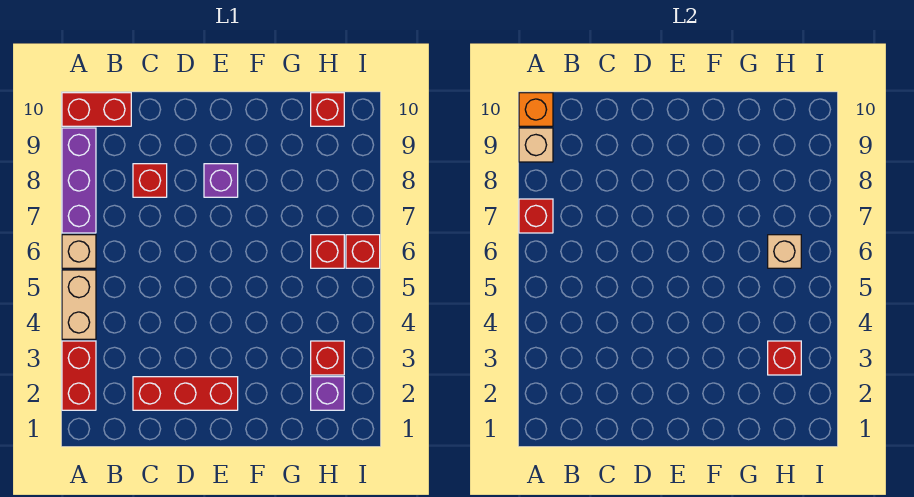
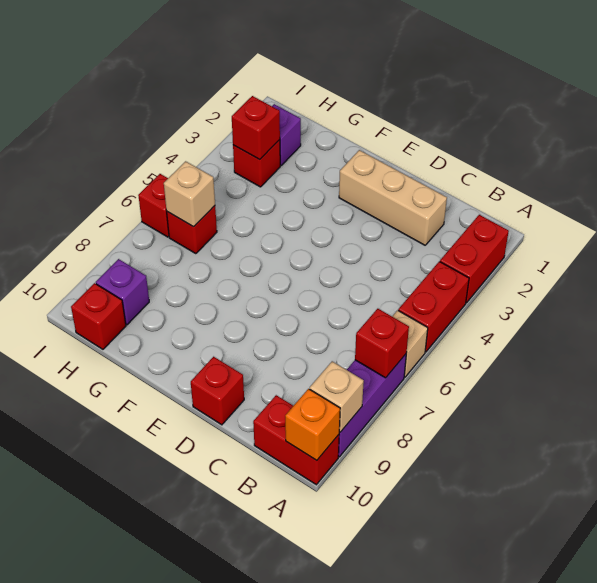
tan 1x2 brick [62,270,96,339] -> red 1x2 brick [398,261,469,352]
red 1x3 brick [133,377,238,410] -> tan 1x3 brick [339,150,447,245]
red 1x1 brick [133,164,167,197] -> red 1x1 brick moved to [191,357,244,425]
purple 1x1 brick [204,164,238,197] -> purple 1x1 brick moved to [96,259,149,325]

